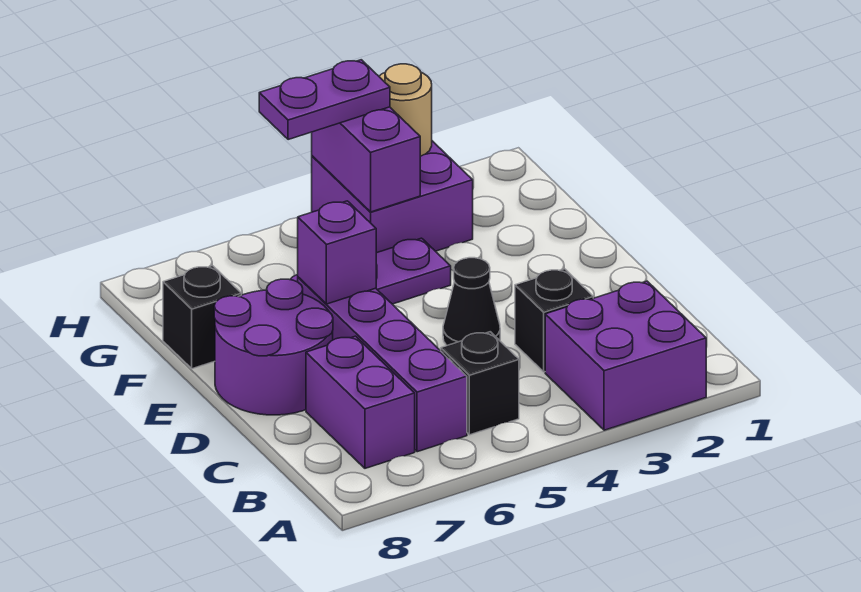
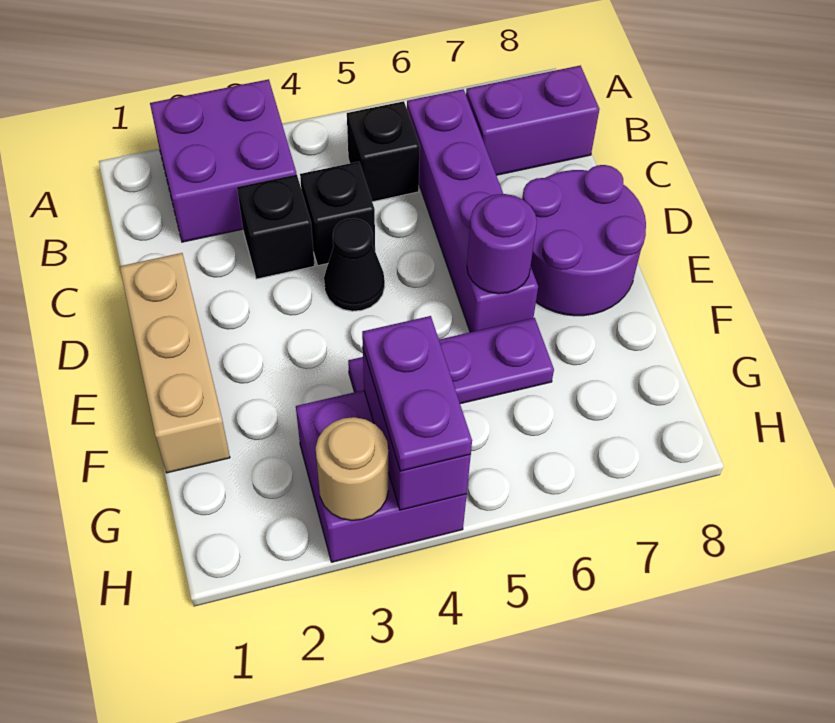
purple 1x2 brick [306,336,415,468] -> purple 1x2 brick turned to [466,65,599,175]
none -> tan 1x3 brick [120,253,230,473]
purple 1x1 brick [298,201,376,304] -> purple 1x1 round brick [467,194,537,294]
black 1x1 brick [163,266,241,369] -> black 1x1 brick moved to [300,162,375,266]
purple 1x2 plate [259,60,390,140] -> purple 1x2 plate turned to [362,316,472,471]

